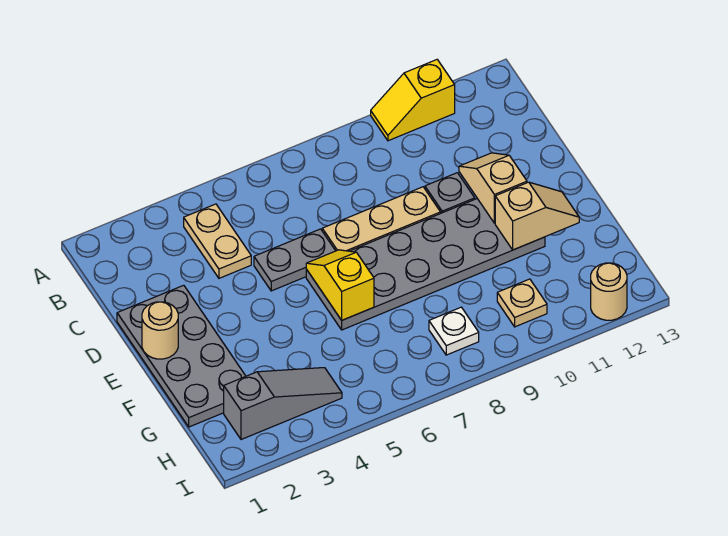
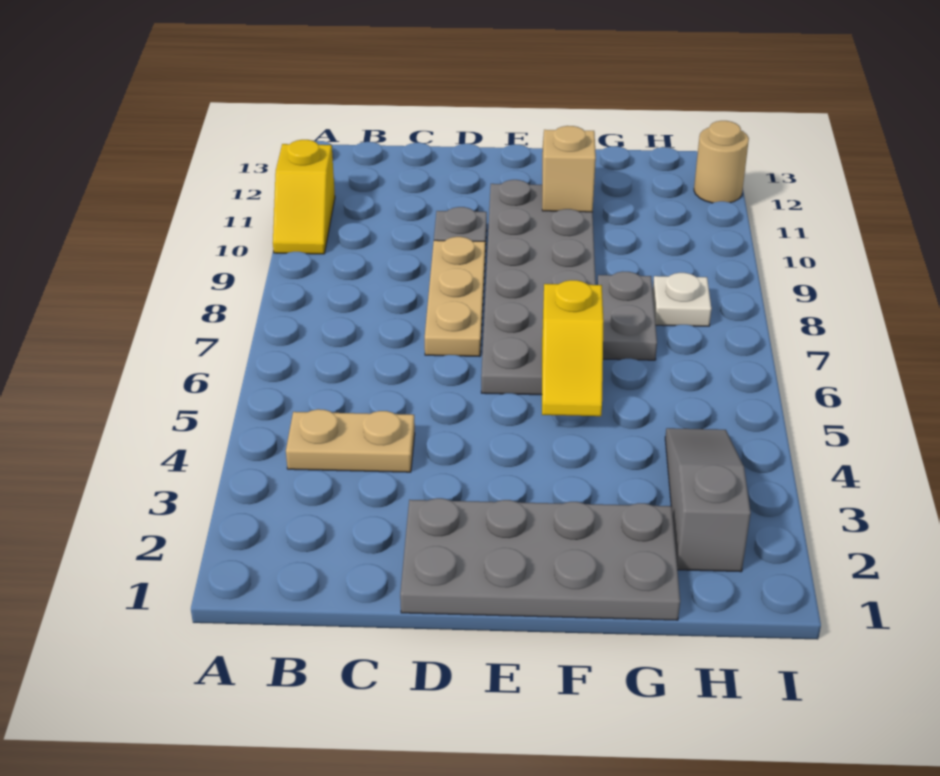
grey 1x2 plate [254,229,335,291] -> grey 1x2 plate moved to [597,272,657,360]
tan 1x2 slope [459,153,527,223] -> none
tan 1x1 round brick [142,302,178,359] -> none
yellow 1x2 slope [306,250,374,320] -> yellow 1x2 slope turned to [542,280,604,416]
tan 1x1 plate [497,279,547,327] -> none

